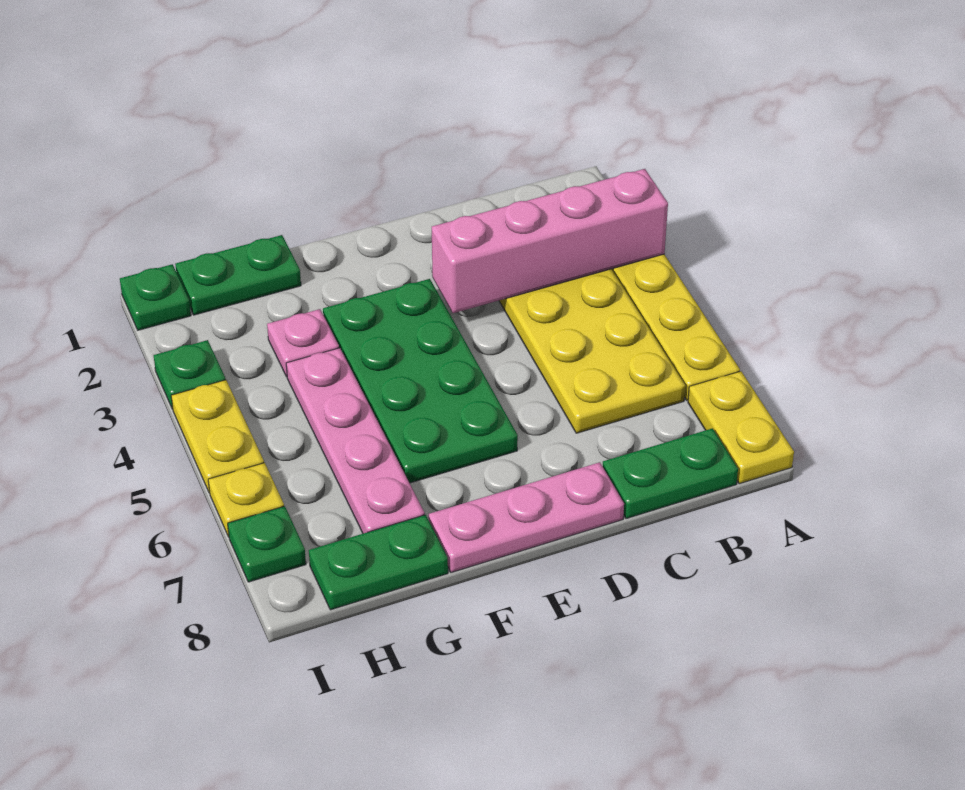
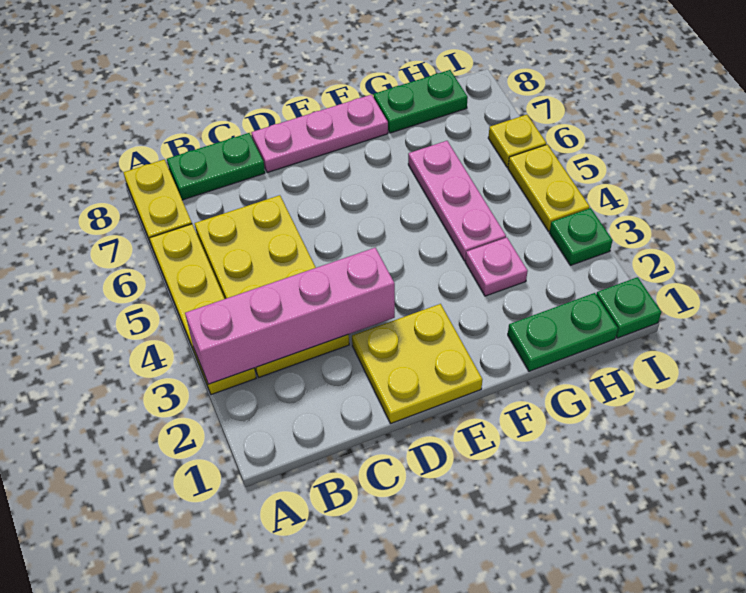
none -> yellow 2x2 plate [352,304,482,423]
green 2x4 plate [323,279,518,483] -> none
pink 1x4 plate [286,348,425,533] -> pink 1x3 plate [408,141,506,261]
green 1x1 plate [228,506,306,582] -> none

